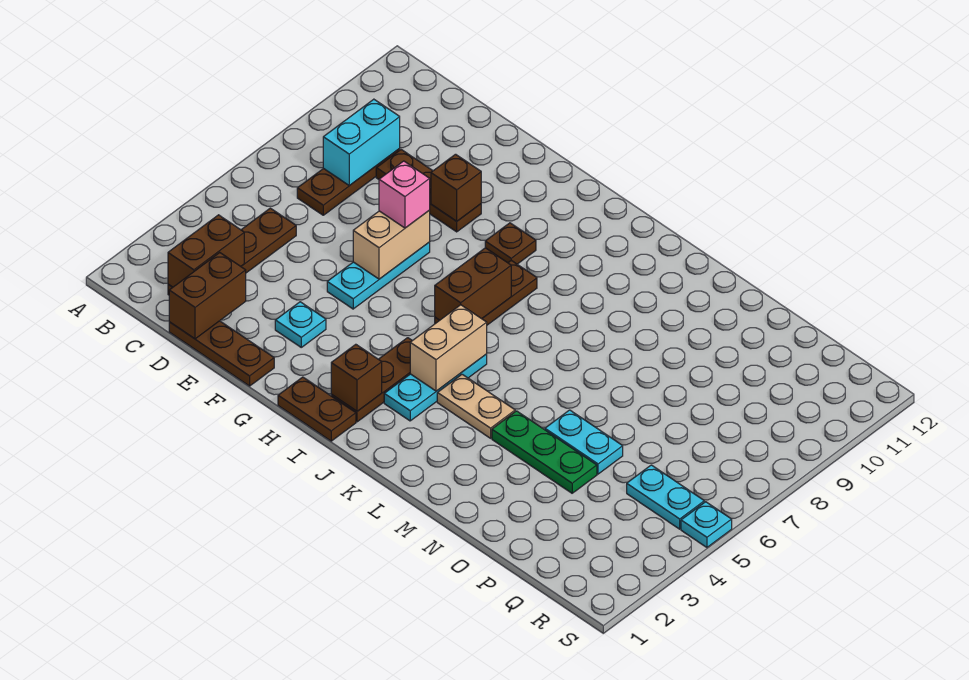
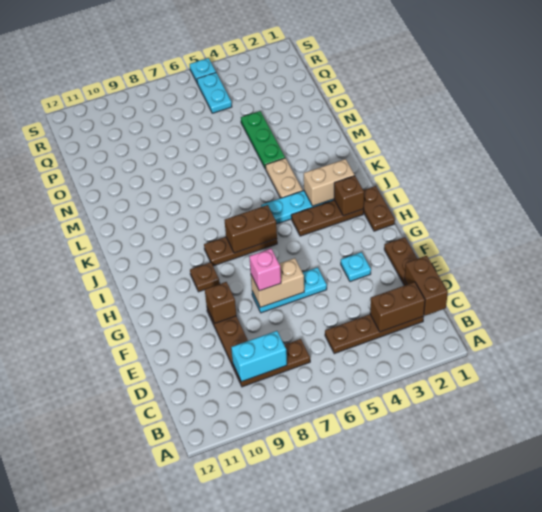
brown 1x2 brick [169,253,246,339] -> brown 1x2 brick turned to [404,256,448,316]
tan 1x2 brick [410,305,487,391] -> tan 1x2 brick moved to [304,159,355,206]
cyan 1x2 plate [545,410,623,474] -> none

